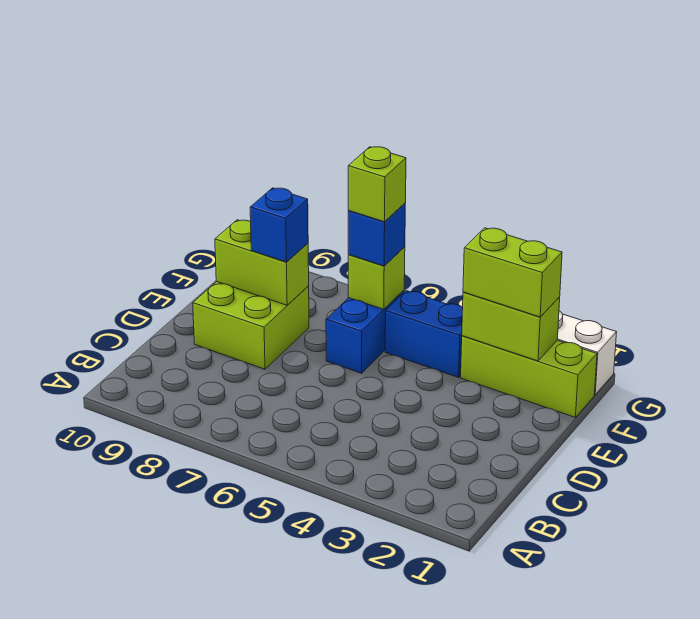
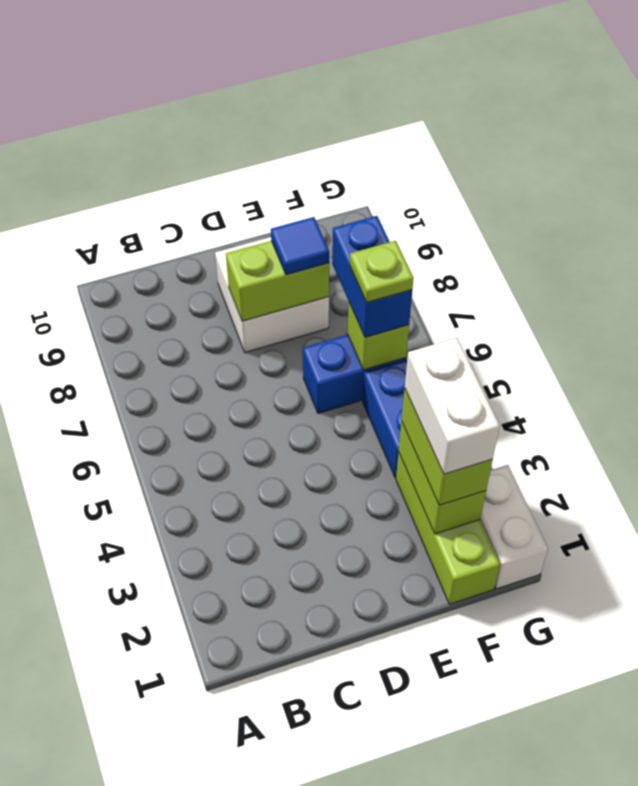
lime 2x2 brick [193,282,309,369] -> white 2x2 brick [215,237,329,352]
lime 1x2 brick [215,220,309,305] -> lime 1x2 brick turned to [226,241,329,321]
blue 1x1 brick [250,188,308,262] -> blue 1x1 tile [271,217,329,275]
none -> white 1x2 brick [405,338,500,474]
blue 1x1 brick [348,203,405,266] -> blue 1x2 brick [332,216,412,337]
lime 1x1 brick [348,147,406,222] -> lime 1x1 plate [350,241,414,302]

